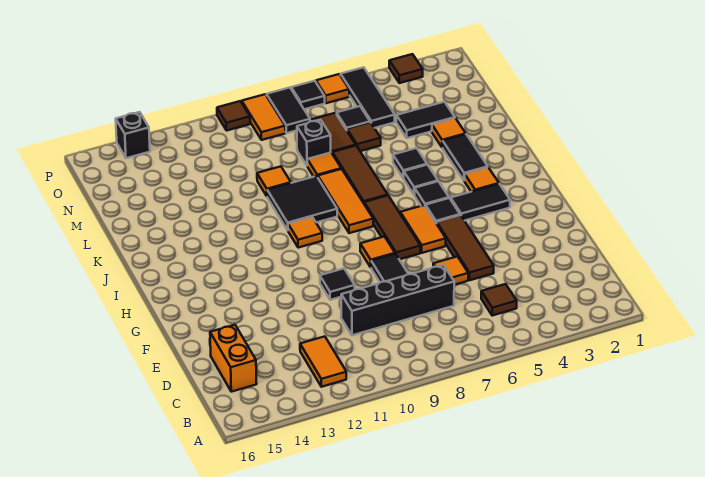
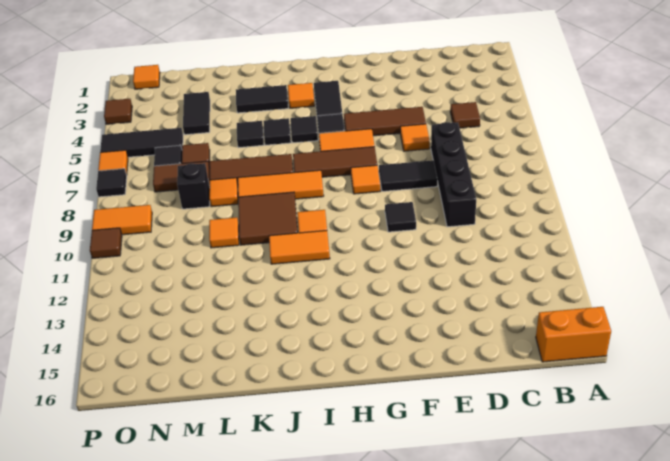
orange 1x2 tile [300,336,346,387] -> orange 1x2 tile moved to [269,231,330,264]
orange 1x2 brick [210,325,257,392] -> orange 1x2 brick moved to [536,307,611,362]
black 2x2 tile [267,176,337,230] -> brown 2x2 tile [238,192,298,245]
orange 1x1 tile [432,118,466,148] -> orange 1x1 tile moved to [133,65,160,89]
black 1x2 tile [267,88,310,133] -> none
black 1x1 brick [116,112,150,158] -> none

